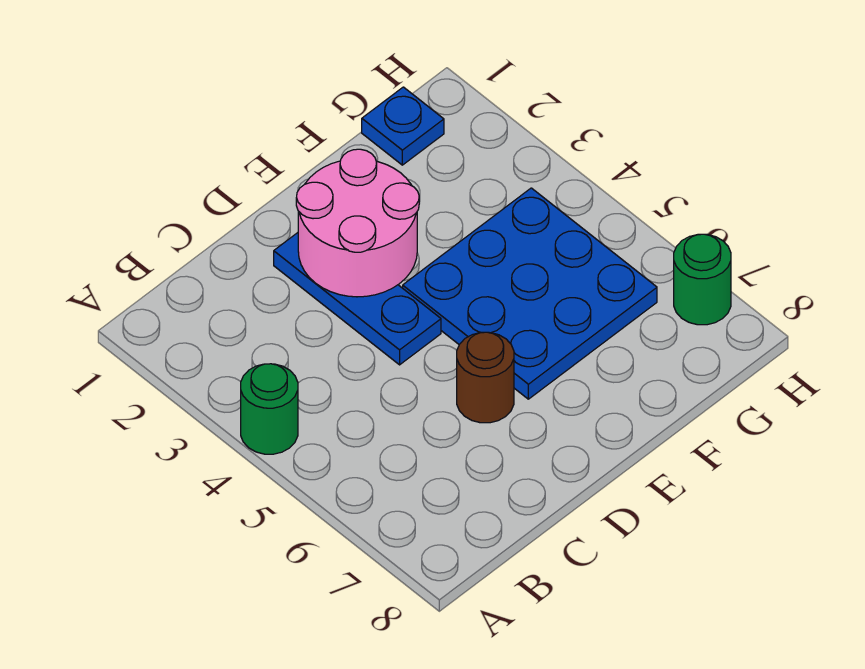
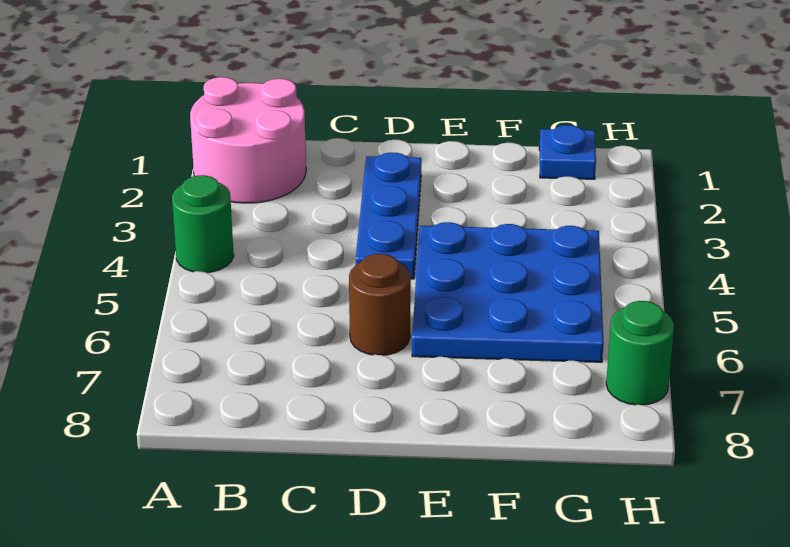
pink 2x2 round brick [296,149,419,297] -> pink 2x2 round brick moved to [190,77,306,203]

